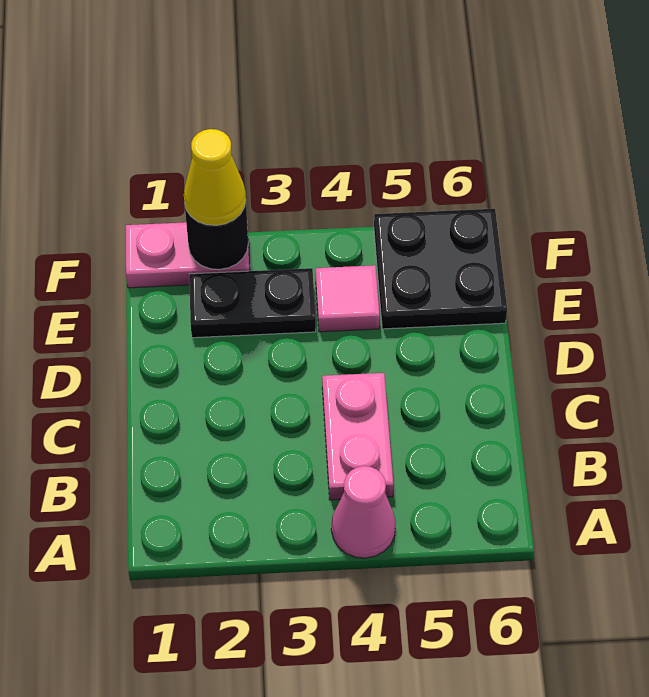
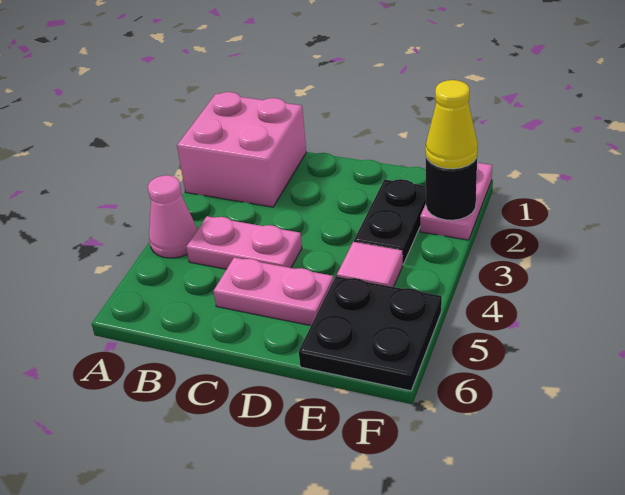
none -> pink 2x2 brick [177,92,306,207]
none -> pink 1x2 plate [214,257,334,326]

